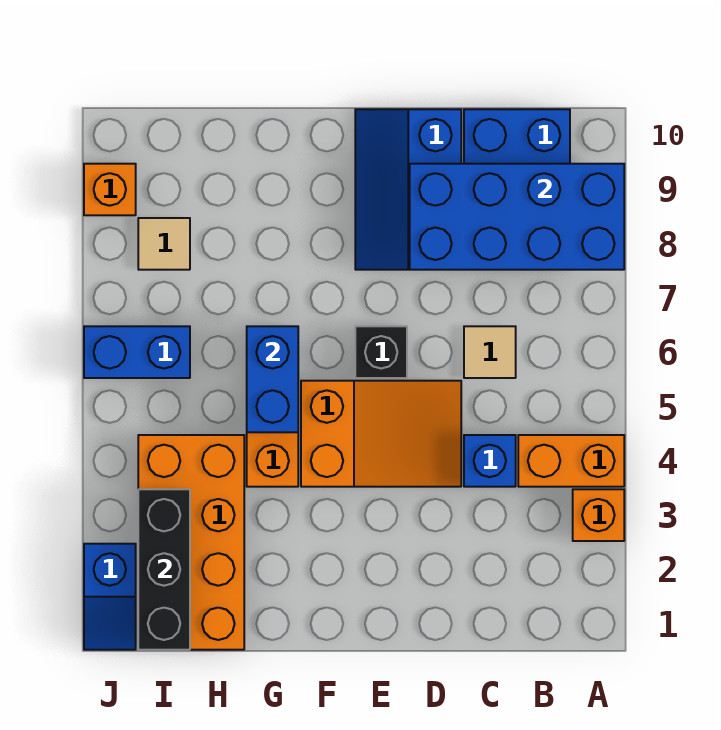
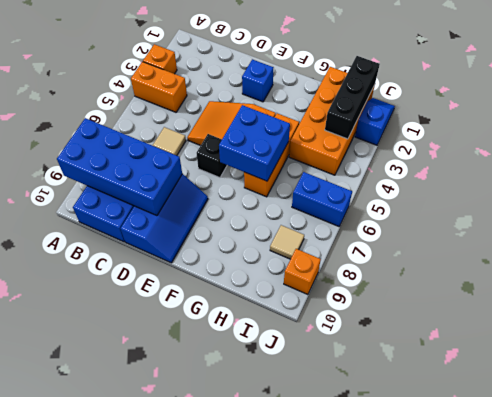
blue 1x1 brick [464,435,516,487] -> blue 1x1 brick moved to [242,59,273,102]
blue 1x2 brick [247,326,298,432] -> blue 2x2 brick [219,105,290,181]

